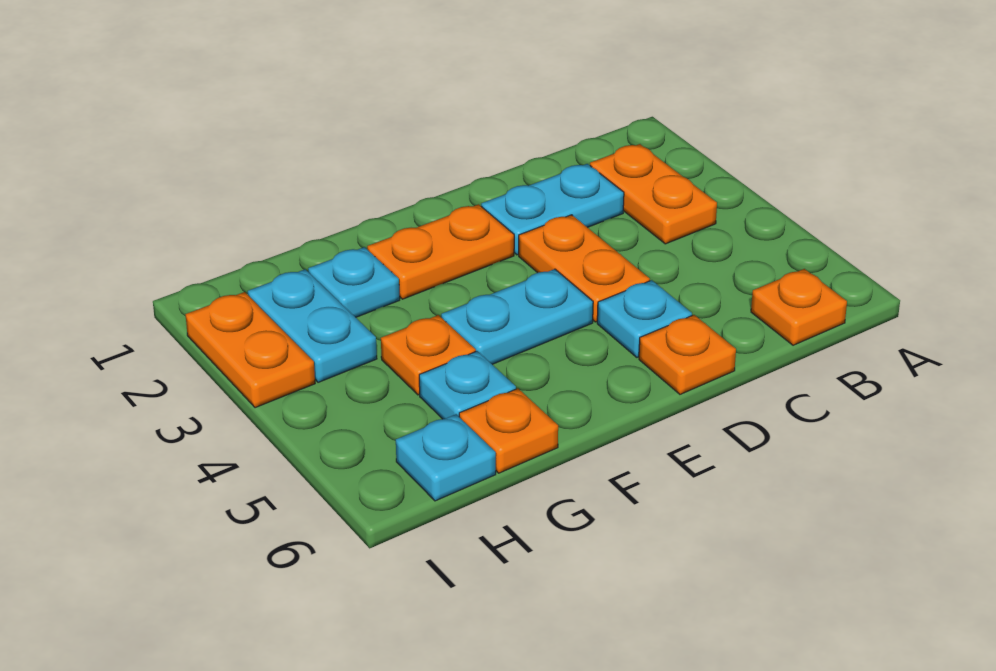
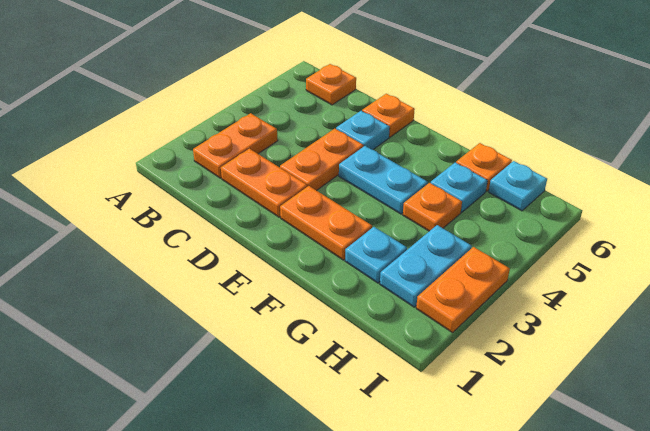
cyan 1x2 plate [481,164,624,255] -> orange 1x2 plate [221,149,307,217]

